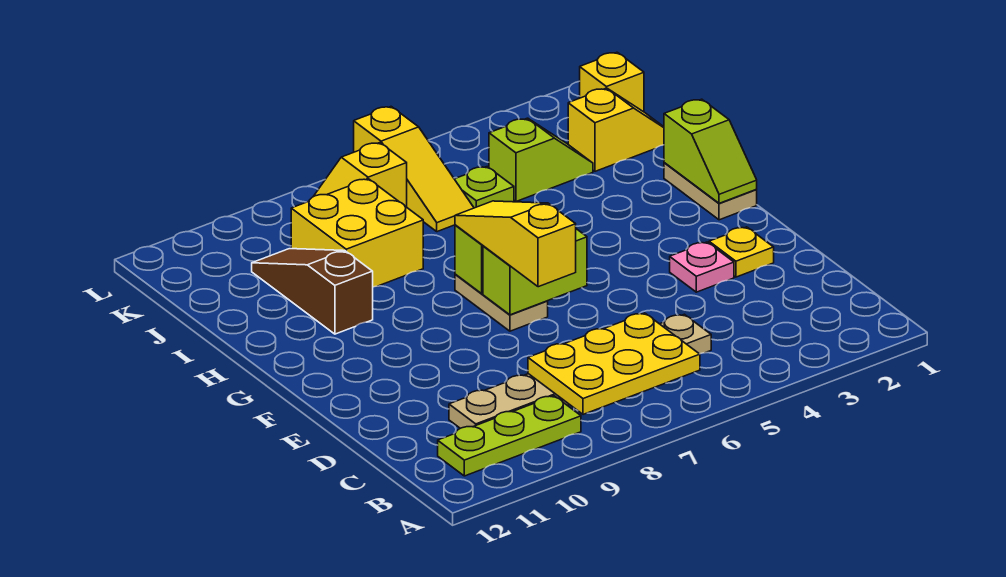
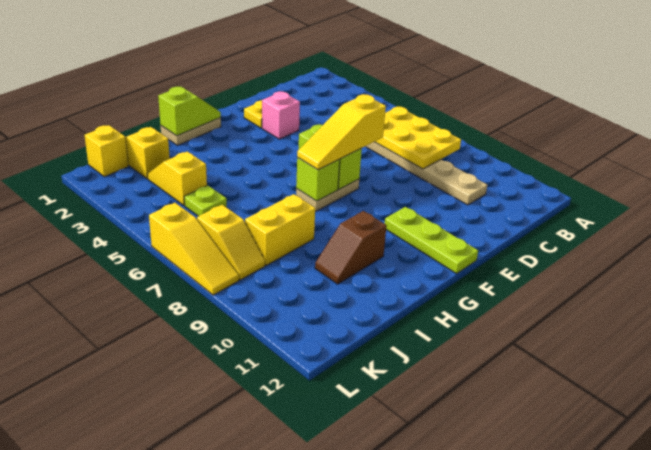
lime 1x3 plate [438,396,581,476] -> lime 1x3 plate moved to [385,207,478,274]
pink 1x1 plate [670,242,734,292] -> pink 1x1 brick [262,91,300,139]
brown 1x3 slope [252,249,373,334] -> brown 1x2 slope [315,211,387,284]
yellow 2x2 brick [291,179,423,287] -> yellow 1x2 brick [245,194,315,265]
lime 1x2 slope [489,118,593,201] -> yellow 1x2 slope [147,151,207,205]
yellow 1x3 slope [354,107,474,232] -> yellow 1x3 slope turned to [149,203,239,295]

